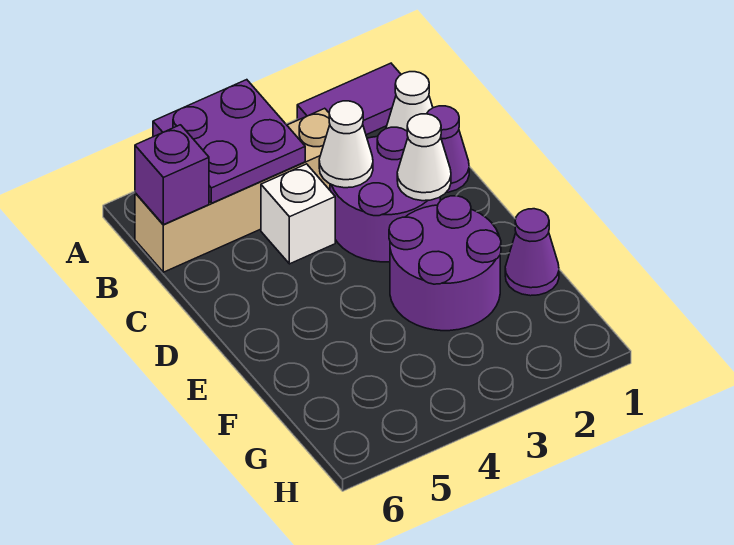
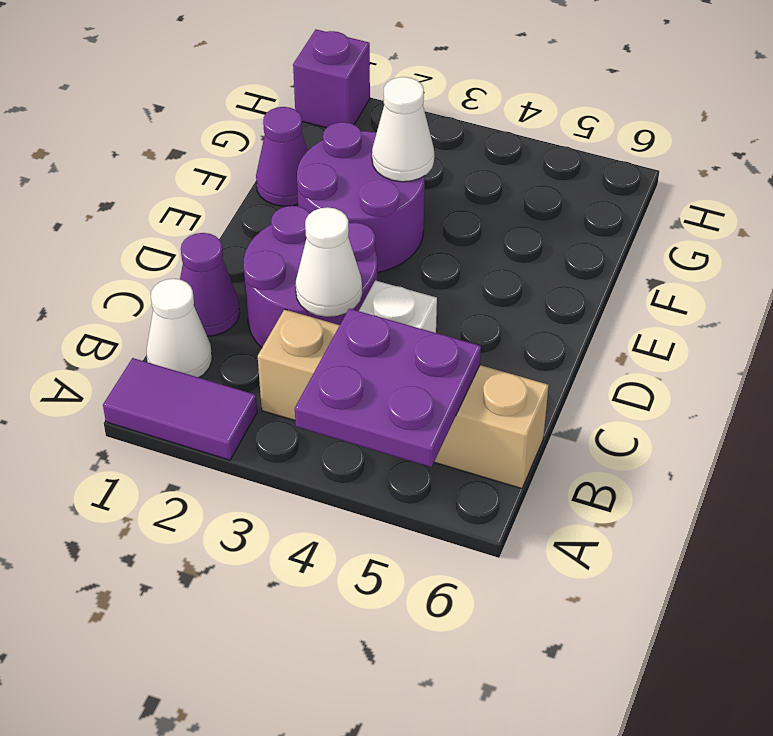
purple 1x1 brick [135,125,209,225] -> purple 1x1 brick moved to [293,30,370,128]
white 1x1 cone [397,114,451,201] -> white 1x1 cone moved to [372,77,434,182]

